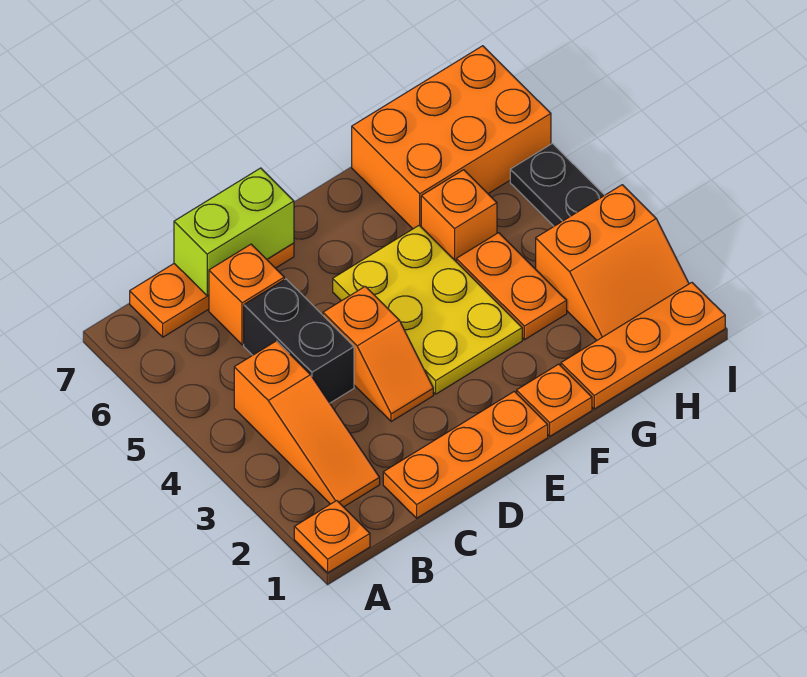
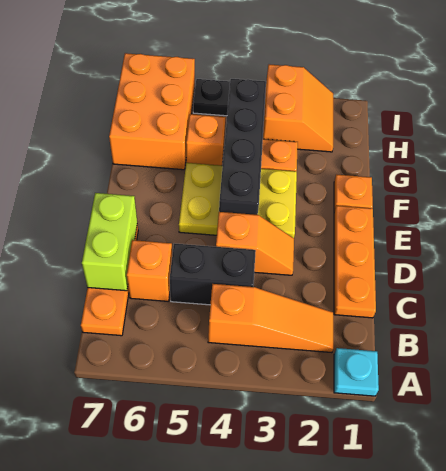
orange 1x1 plate [294,501,370,573] -> cyan 1x1 plate [334,348,379,396]
none -> black 1x4 brick [219,79,266,215]
orange 1x3 plate [561,283,725,409] -> none

